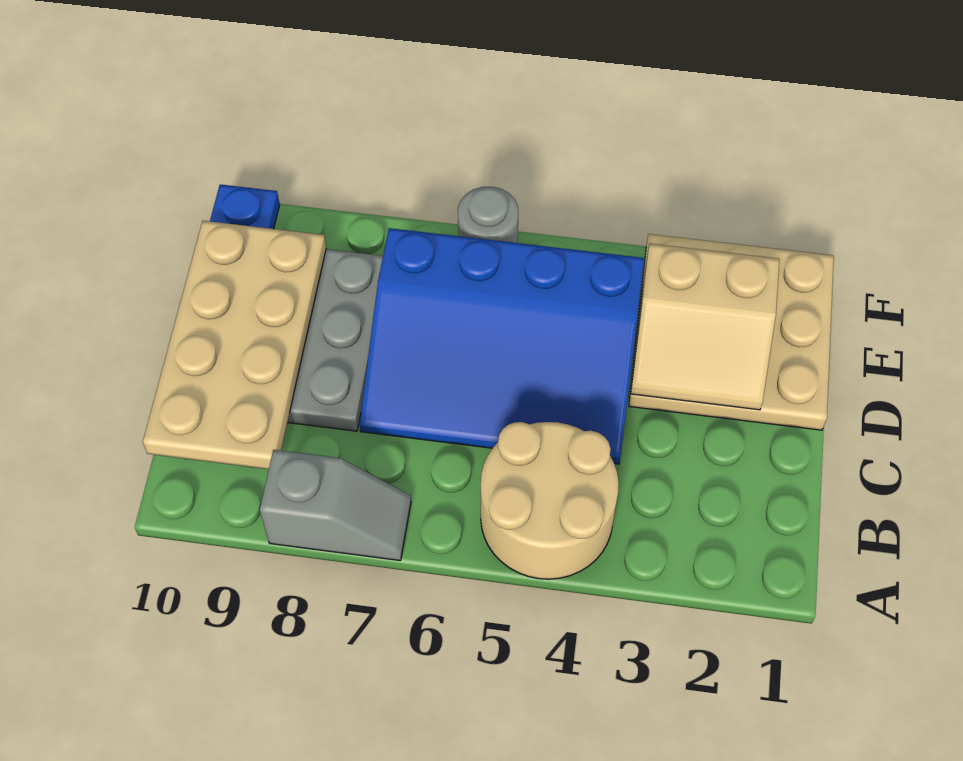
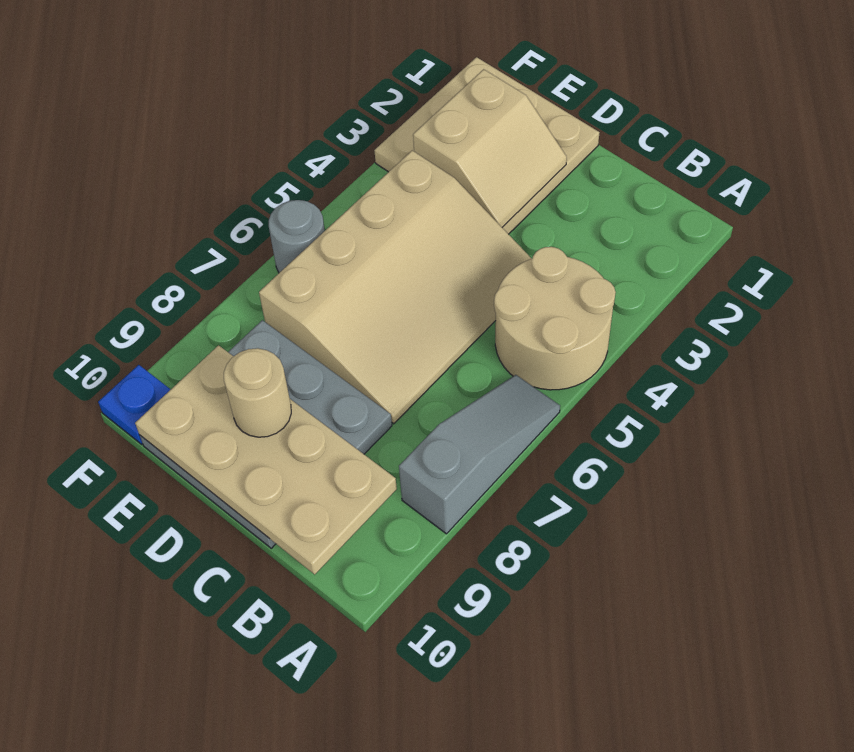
grey 1x2 slope [260,450,411,561] -> grey 1x3 slope [399,375,560,534]
blue 3x4 slope [359,228,644,464] -> tan 3x4 slope [259,151,532,424]
none -> tan 1x1 round brick [224,348,291,437]

